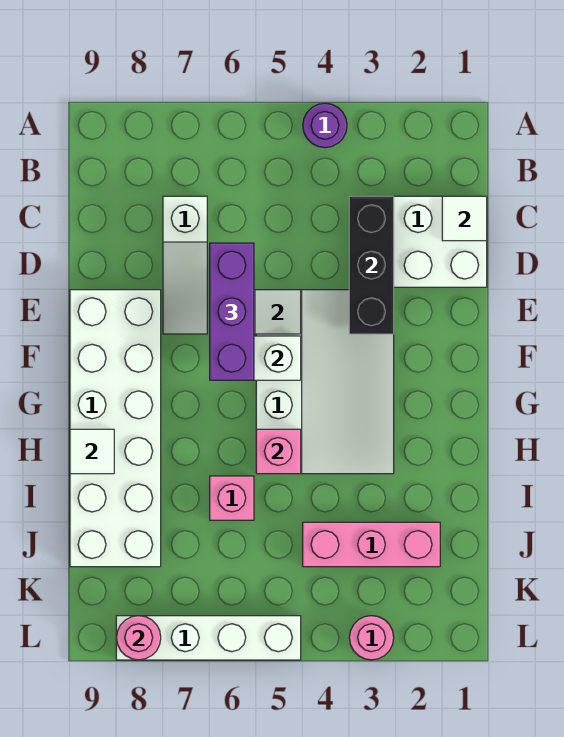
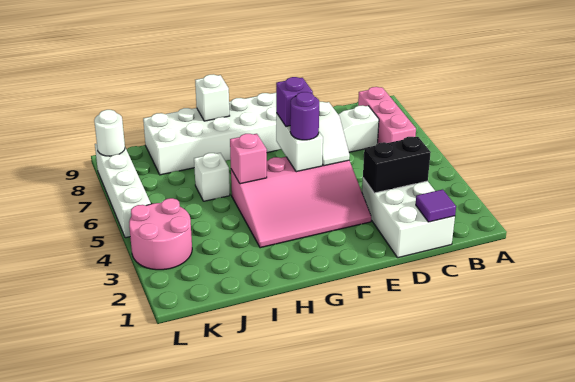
purple 1x1 round brick [303,103,347,148] -> purple 1x1 round brick moved to [290,92,319,140]
white 1x1 tile [442,196,487,241] -> purple 1x1 tile [416,189,456,222]
black 1x3 brick [349,196,394,334] -> black 1x2 brick [363,137,431,193]
purple 1x3 brick [210,243,254,380] -> purple 1x1 brick [276,77,313,126]
white 3x4 slope [256,290,394,474] -> pink 3x4 slope [231,157,371,248]
white 1x1 tile [70,429,114,474] -> white 1x1 brick [195,74,230,121]
pink 1x1 brick [210,476,254,520] -> white 1x1 brick [194,153,230,201]
pink 1x3 brick [303,522,440,567] -> pink 1x3 brick moved to [358,87,416,144]
pink 1x1 round brick [349,616,394,660] -> pink 2x2 round brick [129,198,192,270]
pink 1x1 round brick [117,616,161,660] -> white 1x1 round brick [94,110,125,156]

